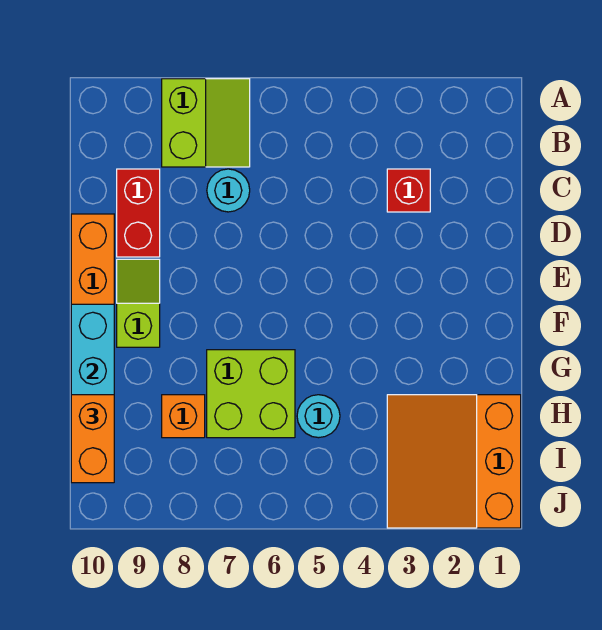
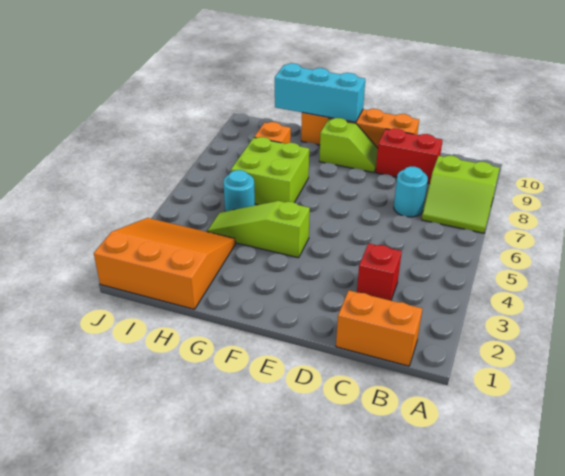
none -> lime 1x3 slope [207,201,310,258]
orange 1x2 brick [71,395,114,483] -> orange 1x2 brick moved to [336,290,422,366]

